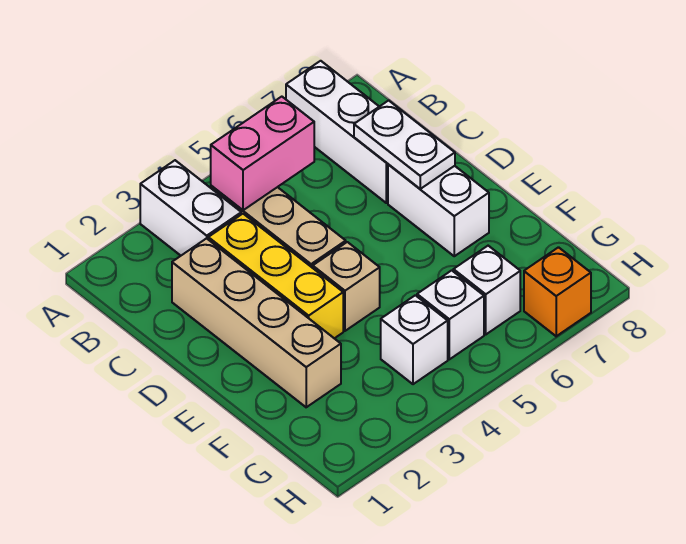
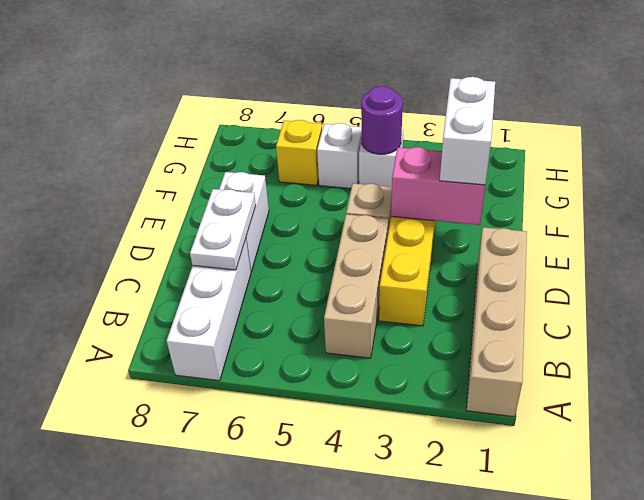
white 1x2 brick [140,160,241,256] -> white 1x2 brick moved to [440,77,495,185]
pink 1x2 brick [211,97,314,210] -> pink 1x2 brick moved to [391,147,485,225]
tan 1x4 brick [172,238,341,407] -> tan 1x4 brick moved to [467,227,527,417]
none -> purple 1x1 round brick [361,86,403,154]
white 1x1 brick [453,246,520,334] -> yellow 1x1 brick [276,120,322,185]
orange 1x1 brick [524,247,591,336] -> none

